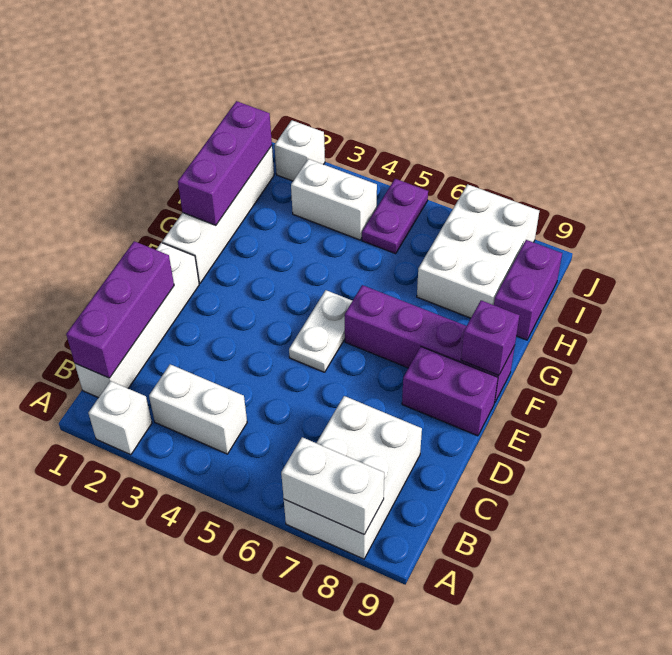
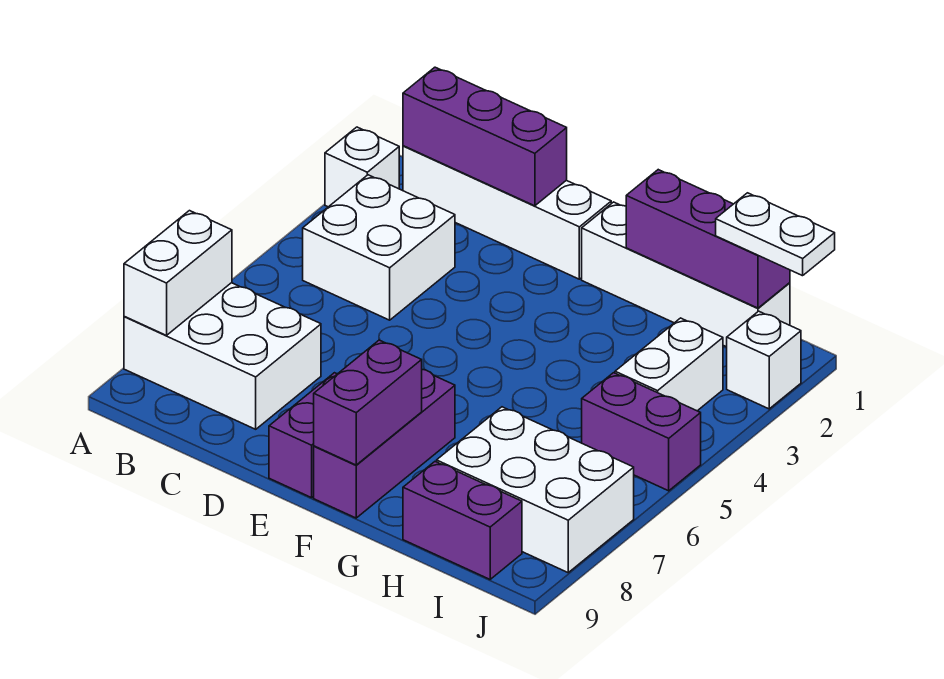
white 1x2 brick [149,364,247,454] -> white 2x2 brick [303,175,455,320]
white 1x2 plate [289,290,352,372] -> white 1x2 plate moved to [716,193,835,276]
purple 1x4 brick [345,285,515,403] -> purple 1x3 brick [314,369,455,518]
purple 1x1 brick [461,300,519,375] -> purple 1x2 brick [314,340,422,465]
purple 1x2 plate [362,179,428,254] -> purple 1x2 brick [582,373,701,491]

